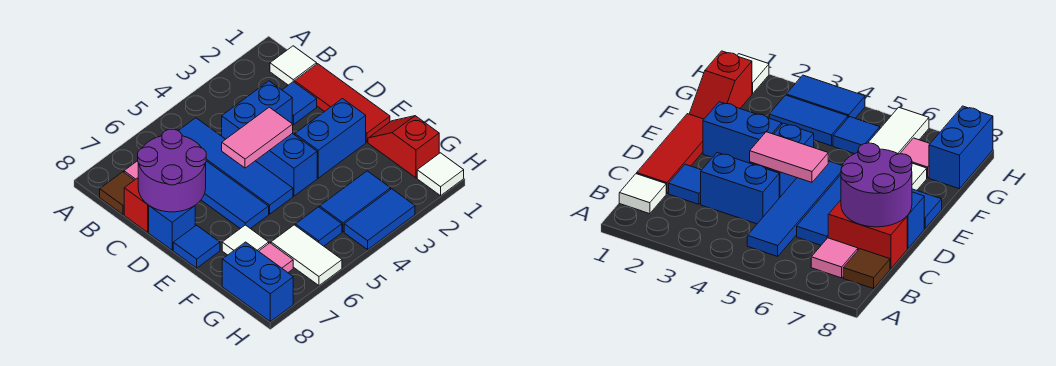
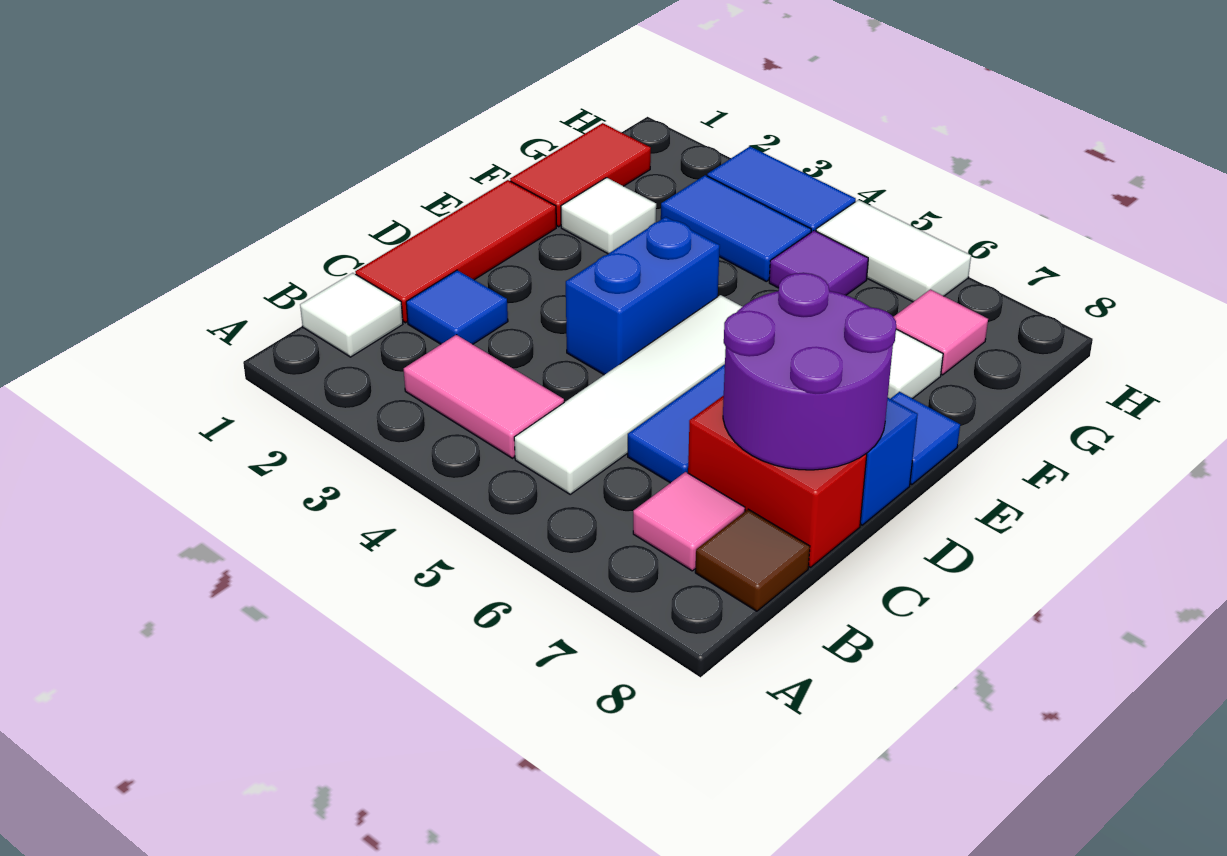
blue 1x4 tile [178,118,293,214] -> white 1x4 tile [514,295,742,494]
blue 1x2 brick [222,81,292,139] -> none
pink 1x2 tile [222,107,293,168] -> pink 1x2 tile moved to [404,335,564,458]
blue 1x2 brick [295,99,366,178] -> none
red 1x2 slope [368,116,439,178] -> red 1x2 tile [510,123,651,227]
blue 1x1 tile [295,207,342,246] -> purple 1x1 tile [769,231,868,295]
white 1x2 tile [271,225,342,285] -> white 1x2 tile turned to [816,200,971,302]
blue 1x2 brick [222,242,293,321] -> none
white 1x1 tile [417,153,464,196] -> white 1x1 tile moved to [561,178,656,254]

